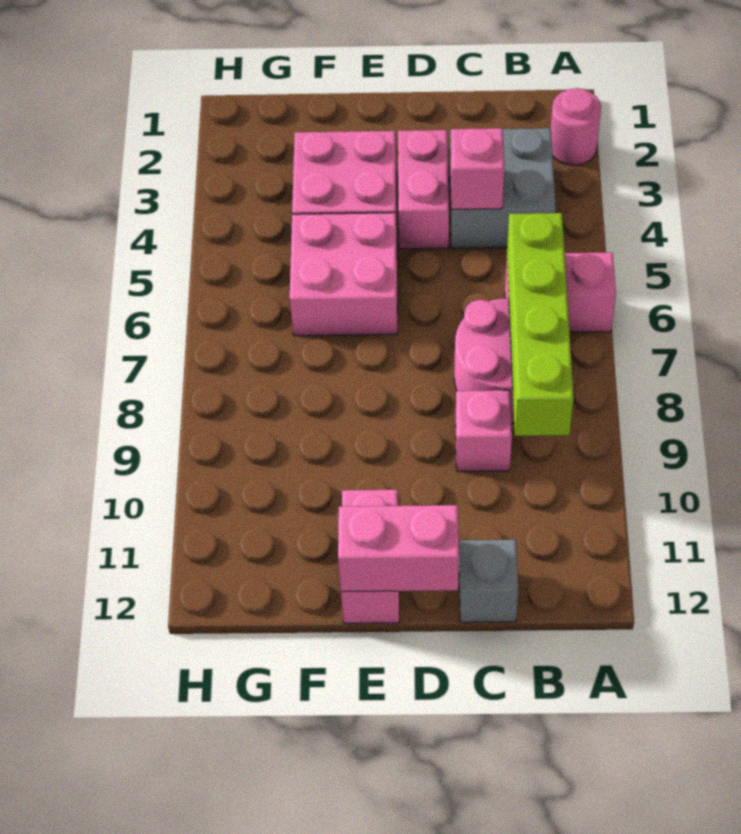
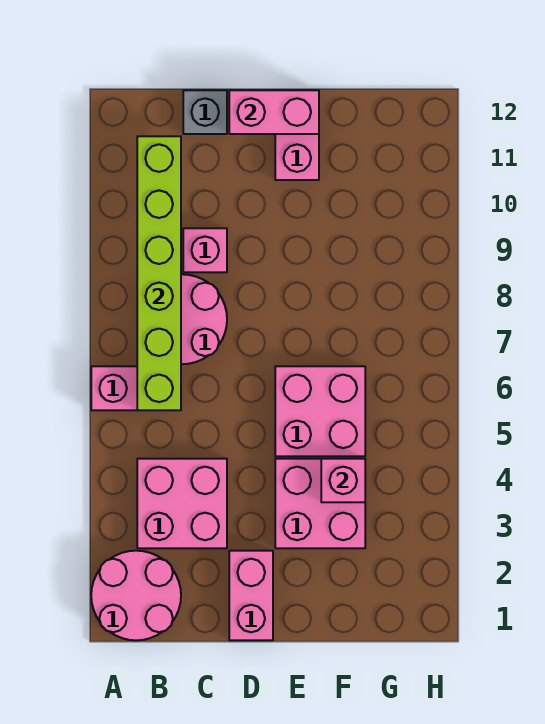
pink 1x1 round brick [551,88,601,165] -> pink 2x2 round brick [91,551,181,640]
grey 2x2 brick [449,128,556,248] -> pink 2x2 brick [137,459,227,548]
lime 1x4 brick [507,213,574,436] -> lime 1x6 brick [137,136,181,410]
pink 1x1 brick [451,128,504,210] -> pink 1x1 brick moved to [321,459,365,502]
pink 1x2 brick [398,130,449,249] -> pink 1x2 brick moved to [229,551,273,640]

